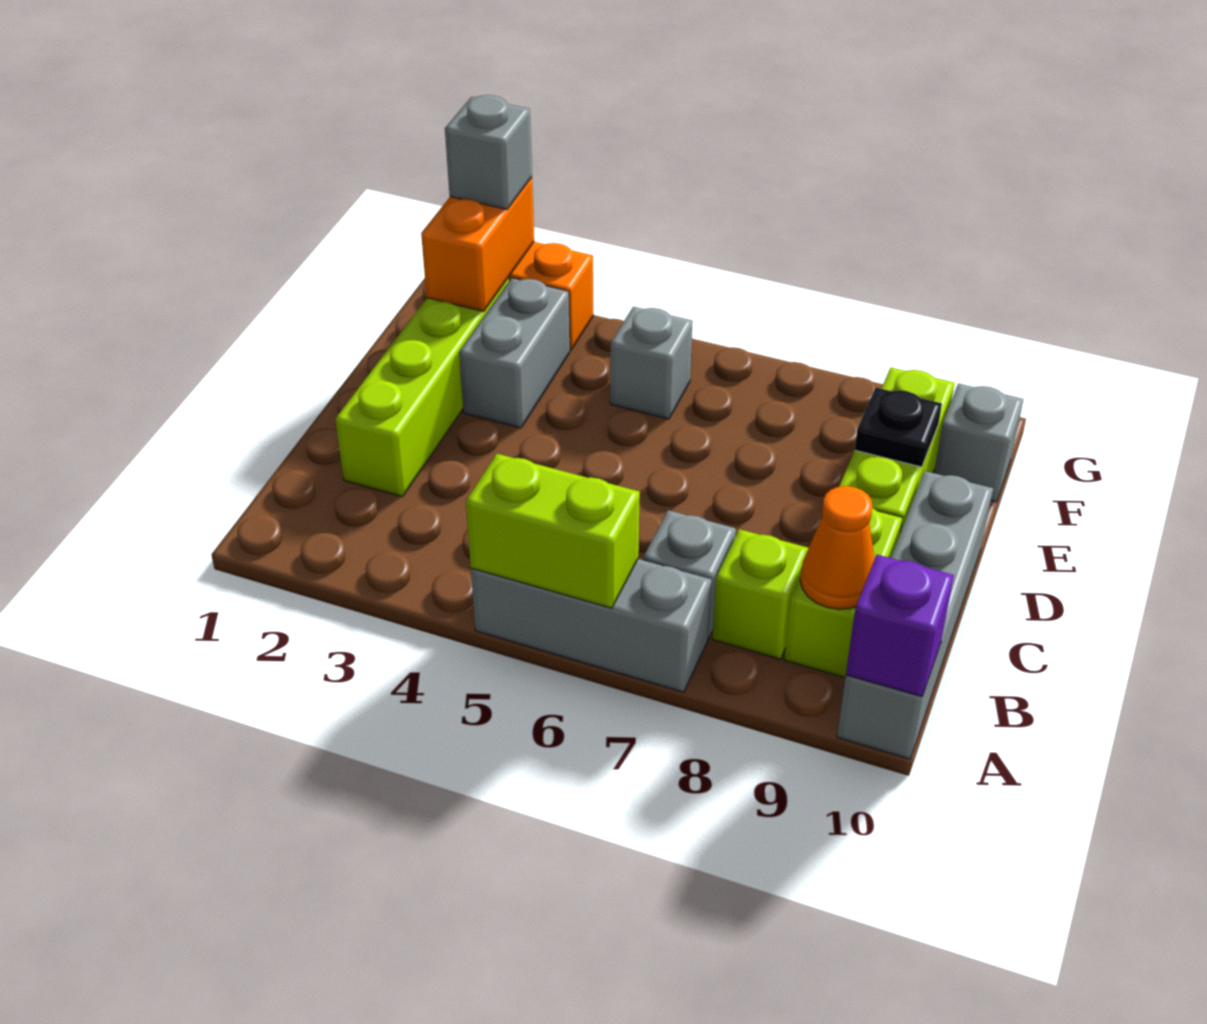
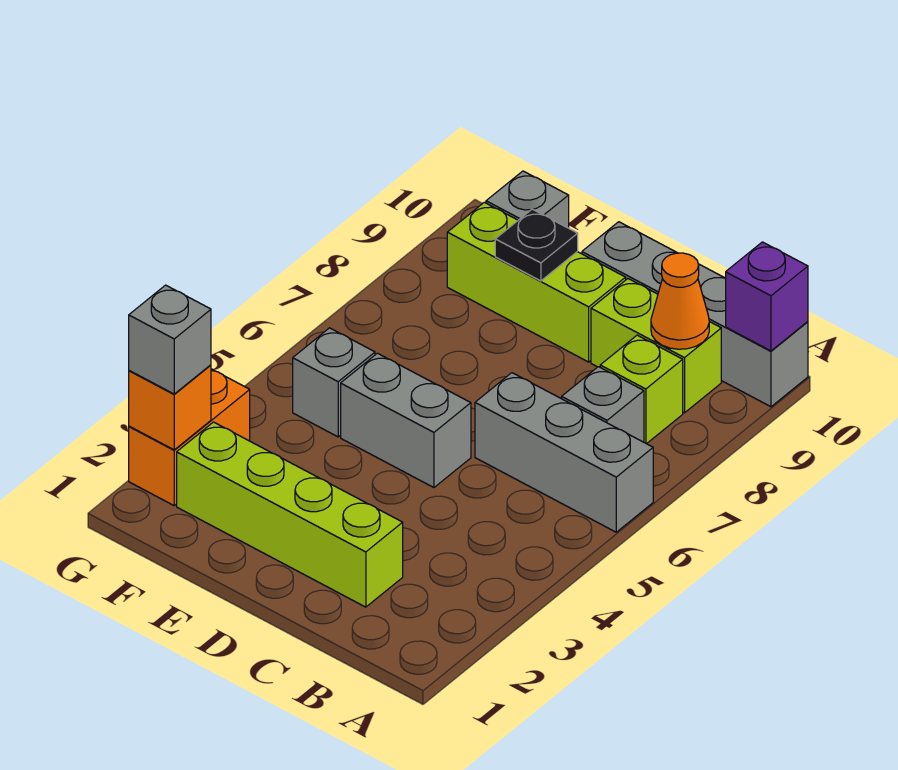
grey 1x3 brick [471,559,711,692] -> grey 1x3 brick turned to [475,373,653,532]
lime 1x2 brick [466,454,640,608] -> none
grey 1x2 brick [459,278,570,428] -> grey 1x2 brick moved to [341,353,471,488]
orange 1x2 brick [421,178,534,312] -> orange 1x1 brick [129,365,211,450]

